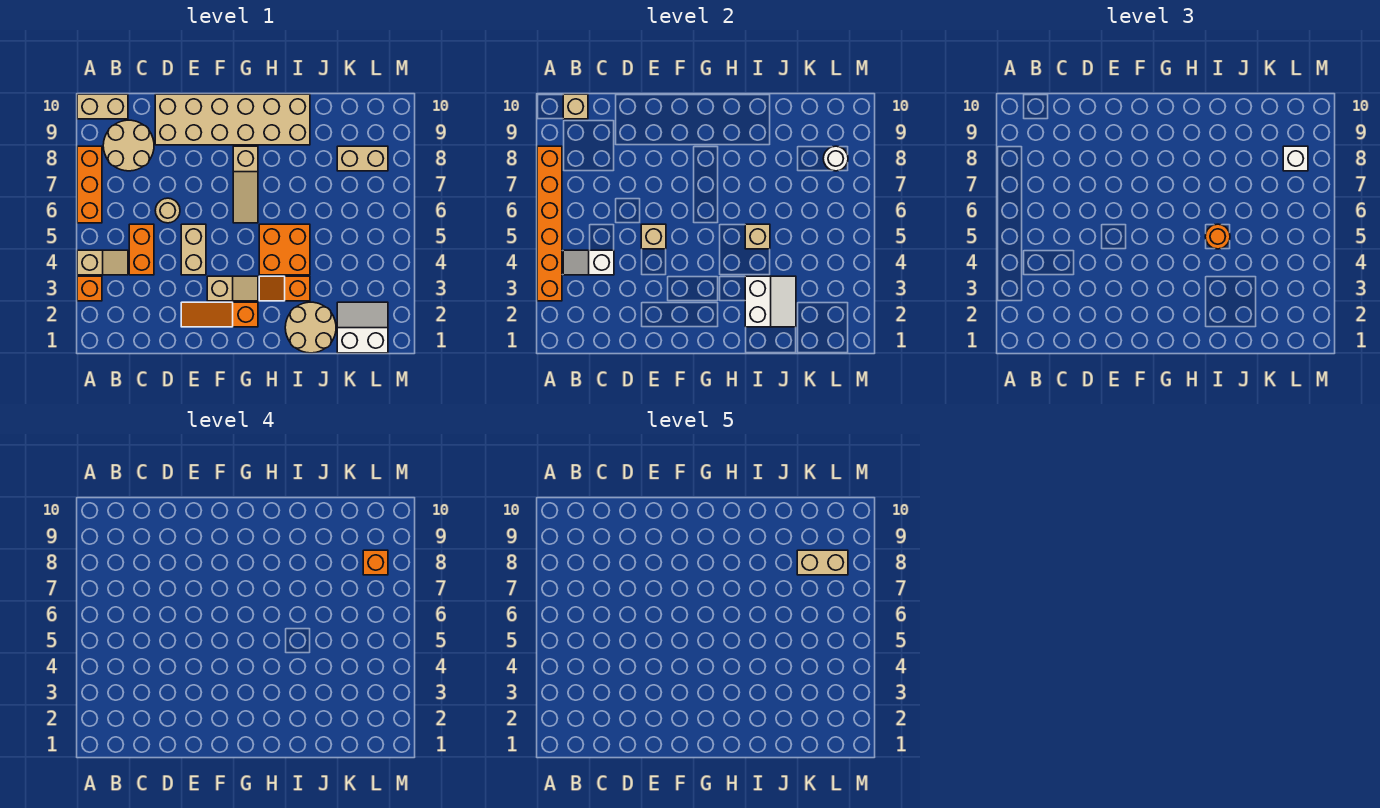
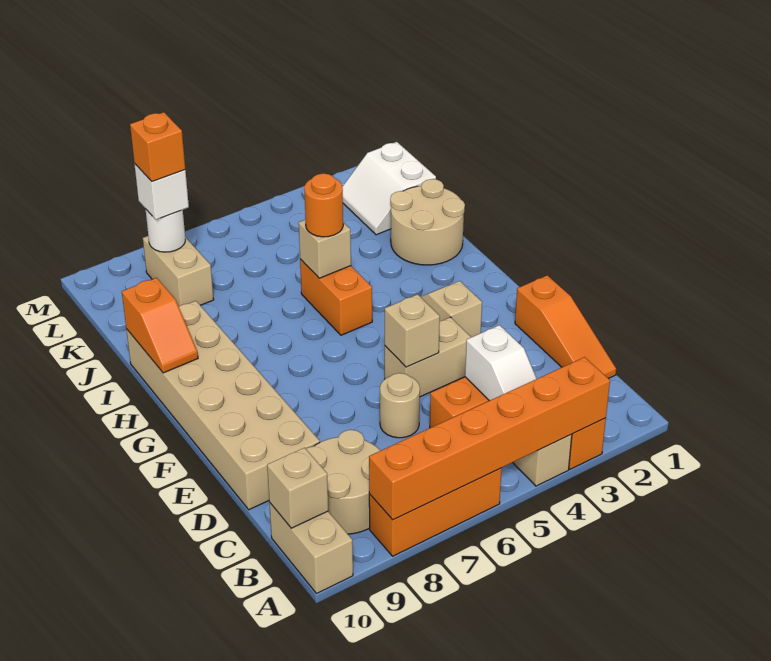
orange 1x3 slope [181,302,258,327] -> orange 1x3 slope moved to [515,275,616,379]
tan 1x3 slope [233,146,258,223] -> none
orange 1x2 slope [259,276,310,301] -> orange 1x2 slope moved to [122,278,198,373]
orange 2x2 brick [259,224,310,275] -> orange 1x2 brick [300,259,372,335]
white 2x2 slope [745,276,796,327] -> none
tan 1x2 brick [797,550,848,575] -> none

